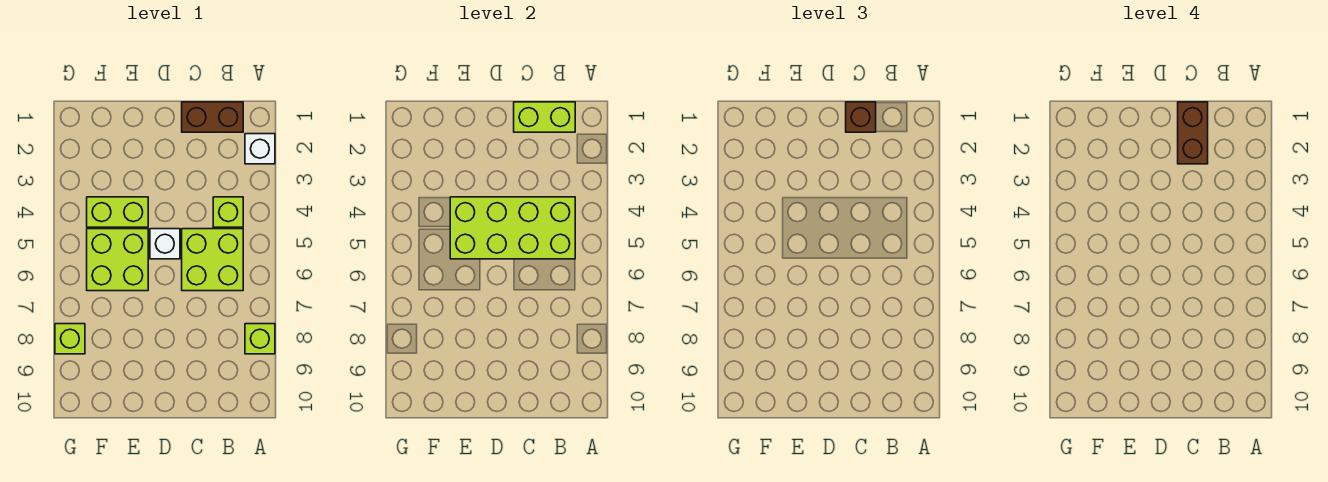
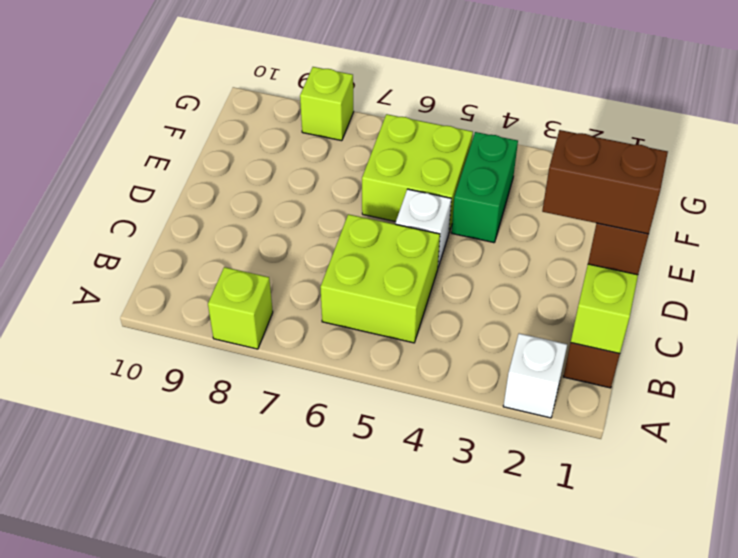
lime 1x1 brick [213,197,243,227] -> none
lime 2x4 brick [450,197,575,259] -> none
lime 1x2 brick [87,197,148,227] -> green 1x2 brick [451,132,518,243]

